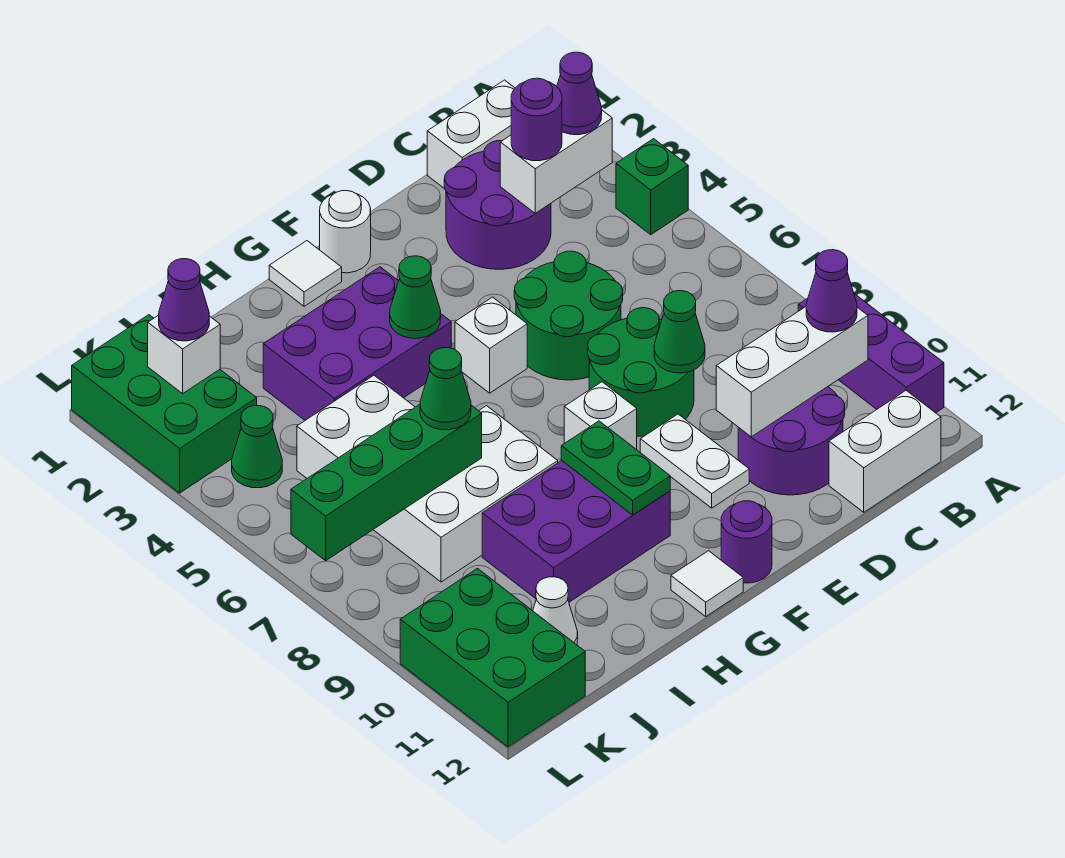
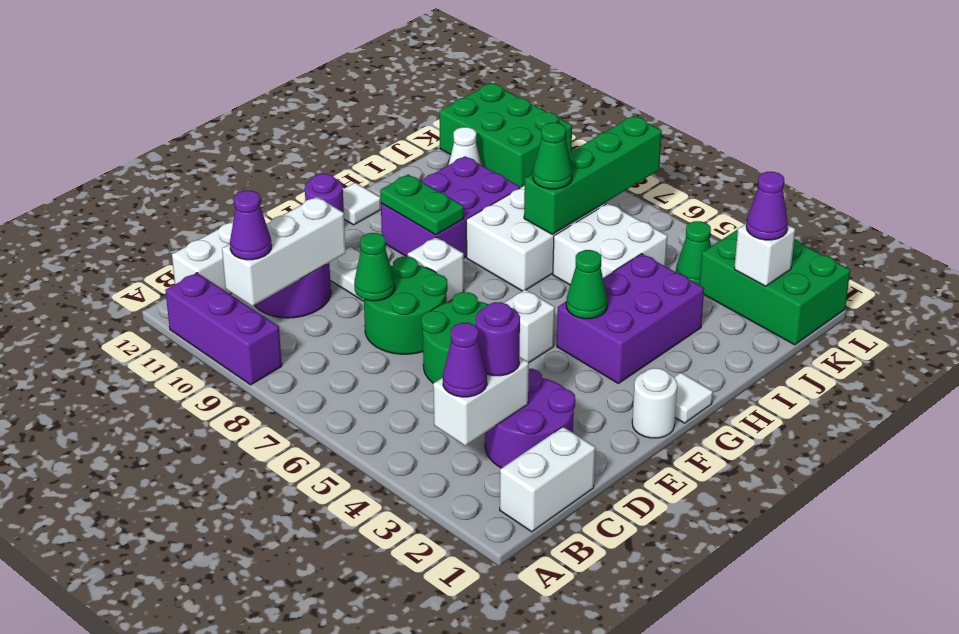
green 1x1 brick [616,139,688,235] -> none

